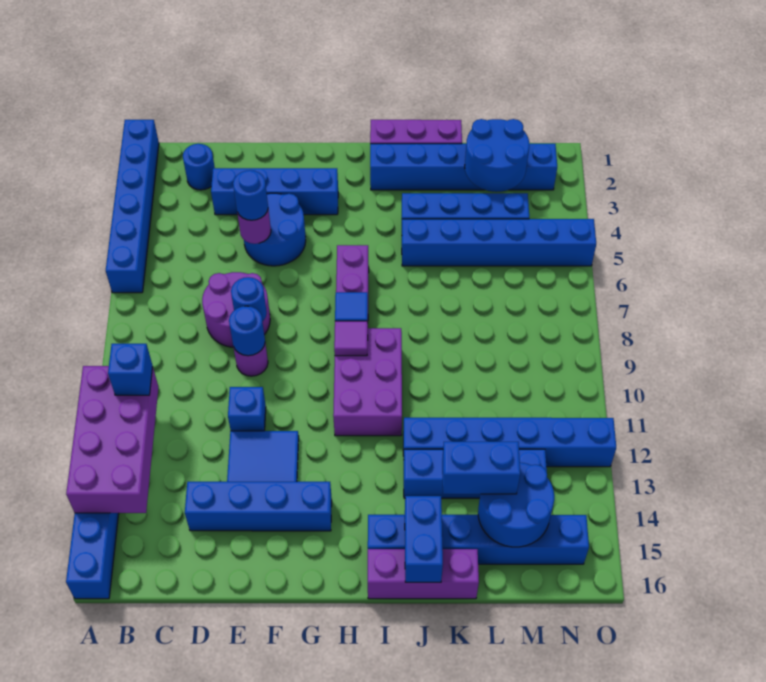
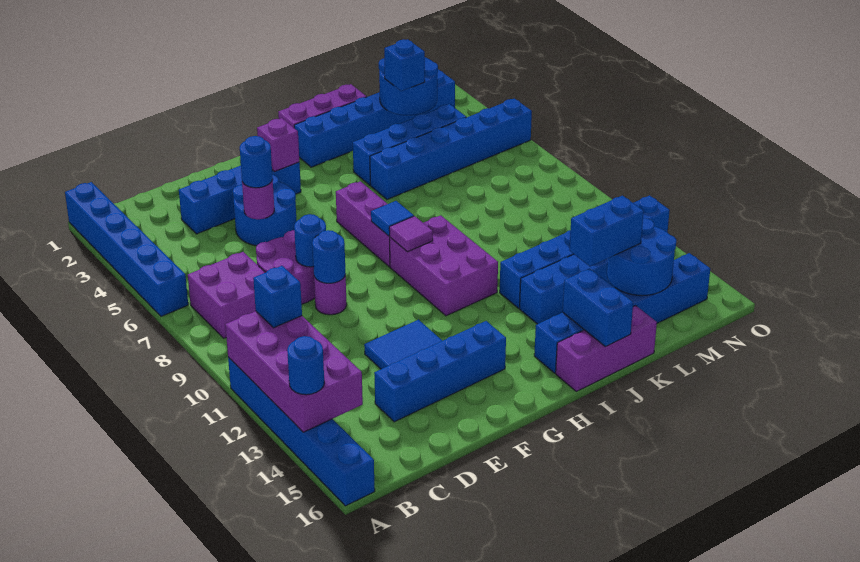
none -> purple 2x2 brick [188,252,265,338]
blue 1x1 round brick [183,144,215,190] -> blue 1x1 round brick moved to [287,336,324,395]
blue 1x1 brick [228,387,266,431] -> blue 1x1 brick moved to [384,39,425,91]
none -> purple 1x1 brick [257,118,299,171]

